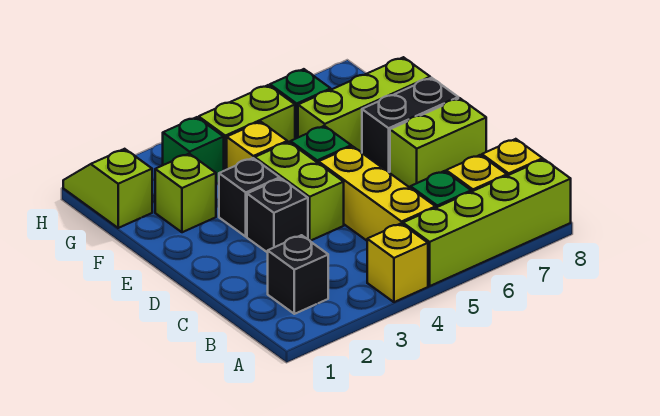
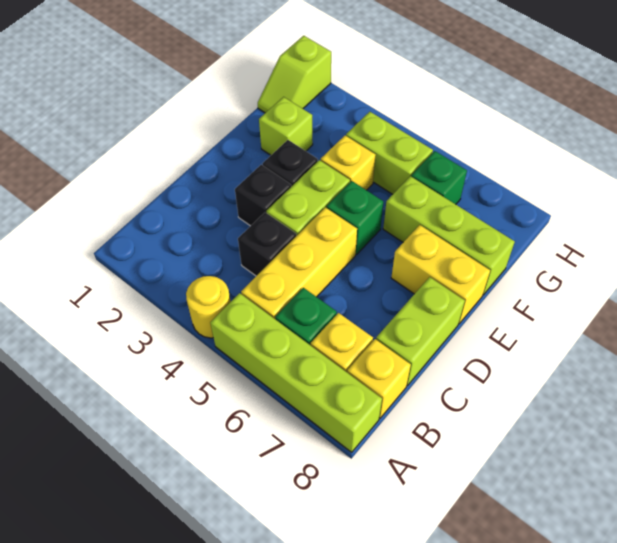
yellow 1x1 brick [367,224,428,302] -> yellow 1x1 round brick [186,276,231,338]
black 1x1 brick [268,235,328,314] -> black 1x1 brick moved to [238,212,296,276]
lime 1x2 brick [390,98,486,187] -> lime 1x2 brick turned to [376,277,465,386]
black 1x2 brick [362,78,458,172] -> yellow 1x2 brick [391,225,490,324]
lime 1x2 slope [63,149,152,228] -> lime 1x2 slope turned to [258,36,331,113]
green 1x1 brick [163,117,224,184] -> none

